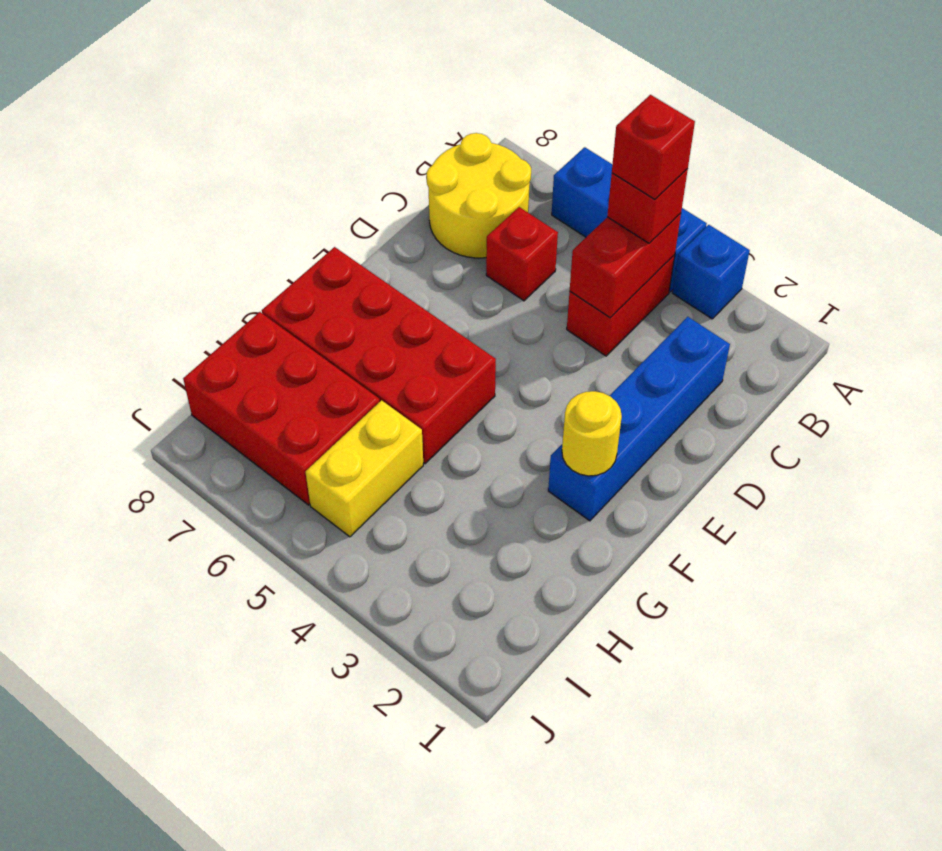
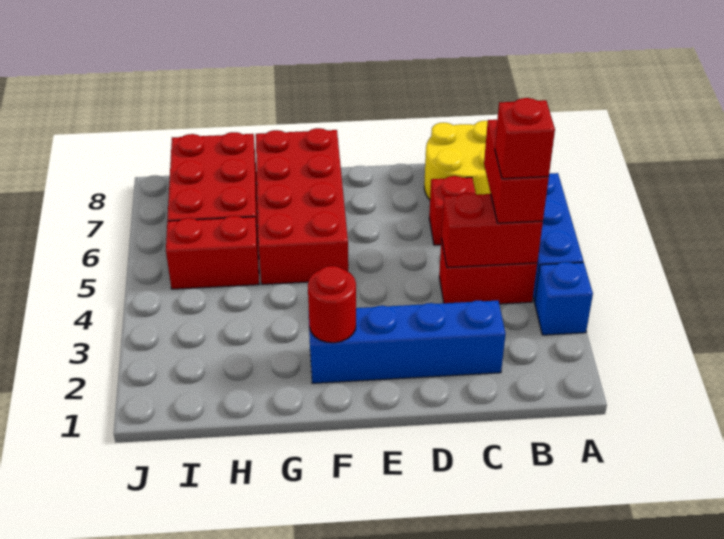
red 1x1 brick [607,169,688,243] -> red 1x2 brick [484,120,549,223]
yellow 1x1 round brick [562,391,622,476] -> red 1x1 round brick [308,266,356,343]
yellow 1x2 brick [306,400,423,537] -> red 1x2 brick [166,216,259,289]

